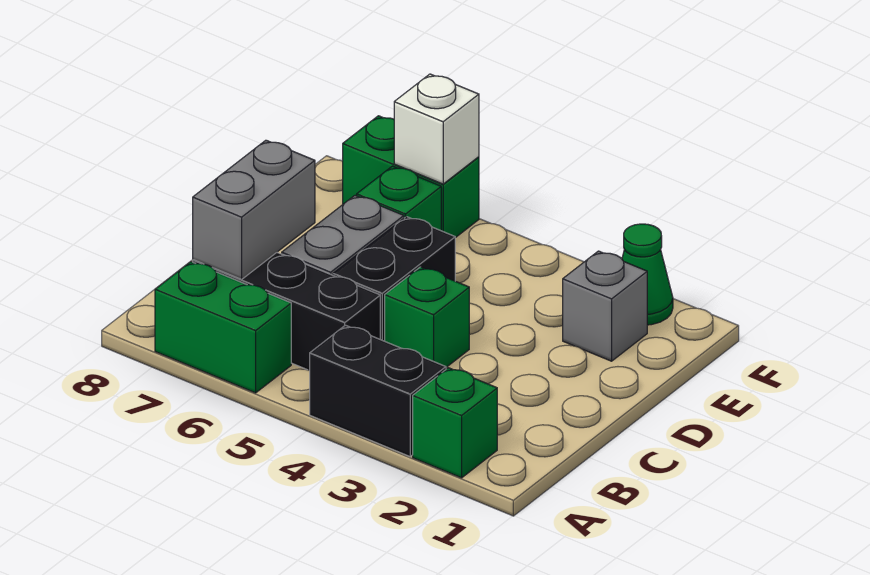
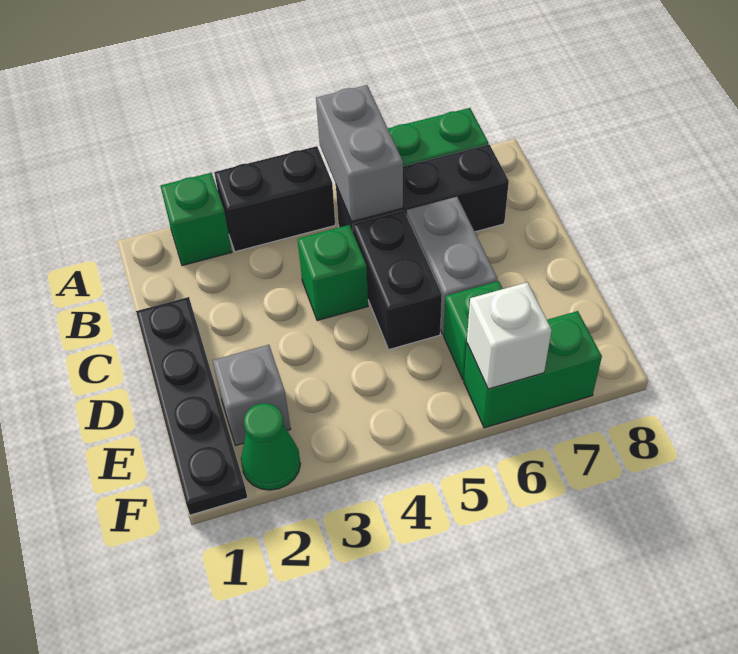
grey 1x2 brick [193,140,315,279] -> grey 1x2 brick moved to [316,85,403,221]
none -> black 1x4 plate [136,297,248,515]

